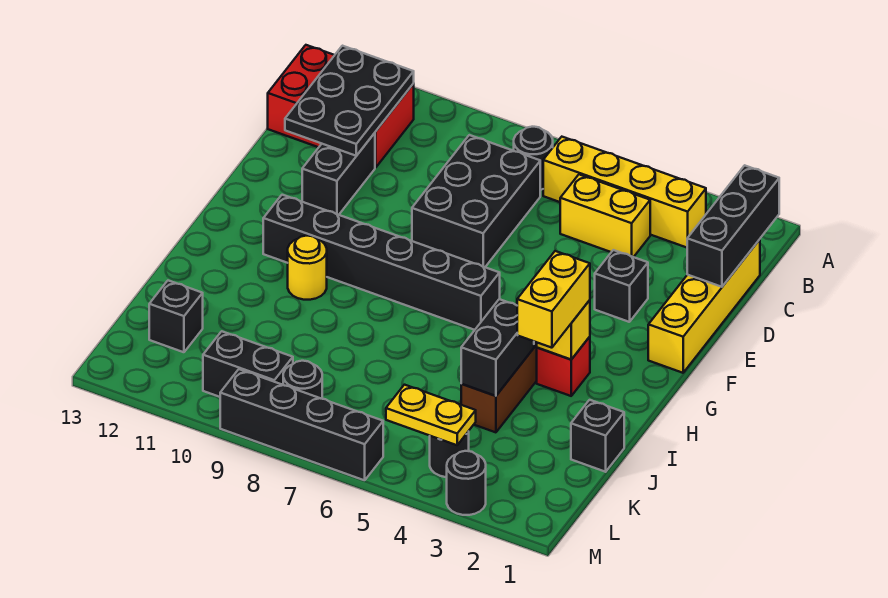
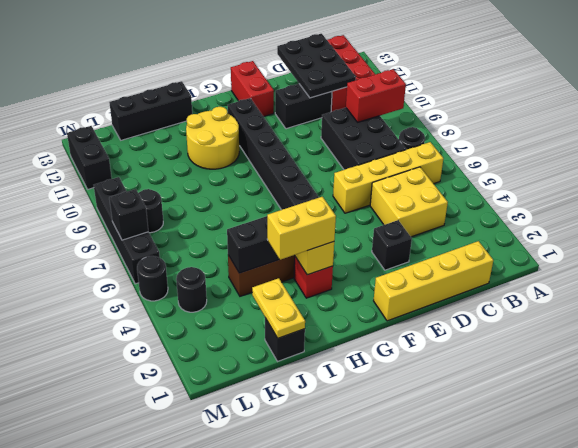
black 1x3 brick [687,165,779,287] -> black 1x3 brick moved to [109,81,192,140]
yellow 1x4 brick [543,137,706,248] -> yellow 1x4 brick turned to [333,142,443,213]
none -> red 1x2 brick [346,69,406,122]
black 2x3 plate [285,46,414,156] -> black 2x3 plate turned to [277,34,356,98]
yellow 1x2 brick [560,174,650,257] -> yellow 2x2 brick [370,167,448,237]
black 2x3 brick [412,135,540,267] -> black 2x3 brick turned to [321,108,406,170]
none -> red 1x2 brick [231,61,274,117]
yellow 1x1 round brick [288,236,327,300] -> yellow 2x2 round brick [186,107,239,169]
black 1x1 brick [149,281,203,352] -> black 1x1 brick moved to [109,189,148,240]
yellow 1x2 plate [386,385,476,445] -> yellow 1x2 plate moved to [252,278,305,338]
black 1x2 brick [203,331,293,397] -> black 1x2 brick moved to [67,126,112,189]
black 1x1 round brick [447,451,486,515] -> black 1x1 round brick moved to [137,256,168,301]

